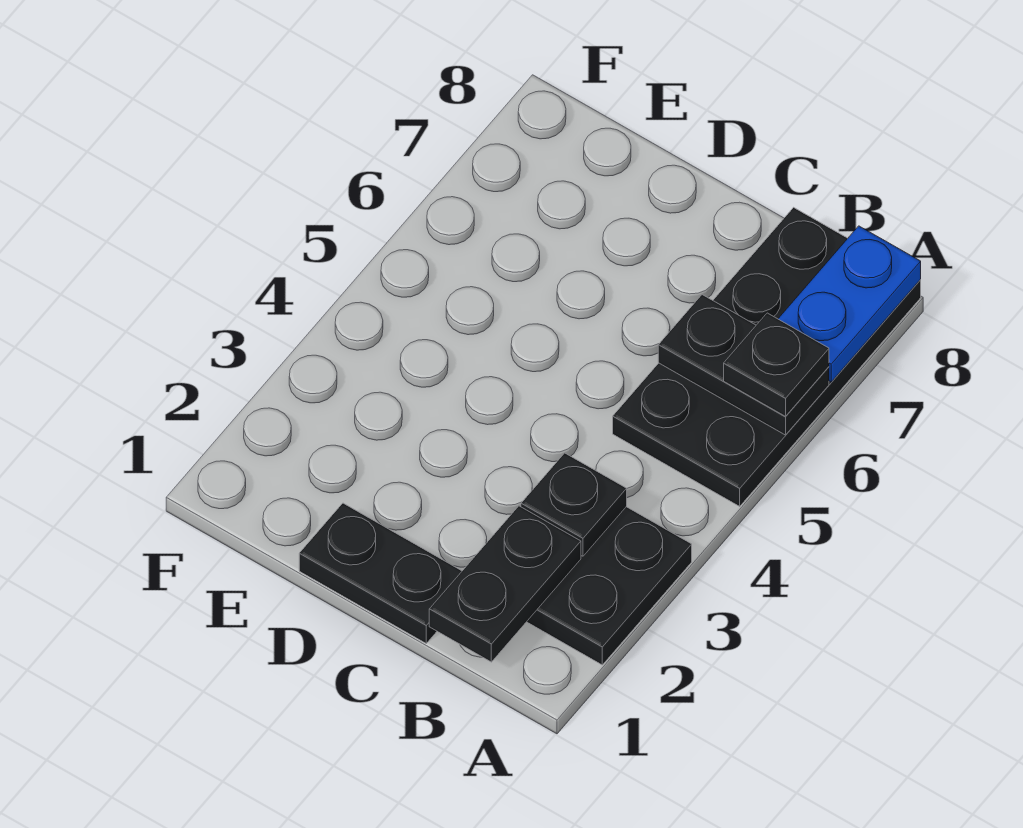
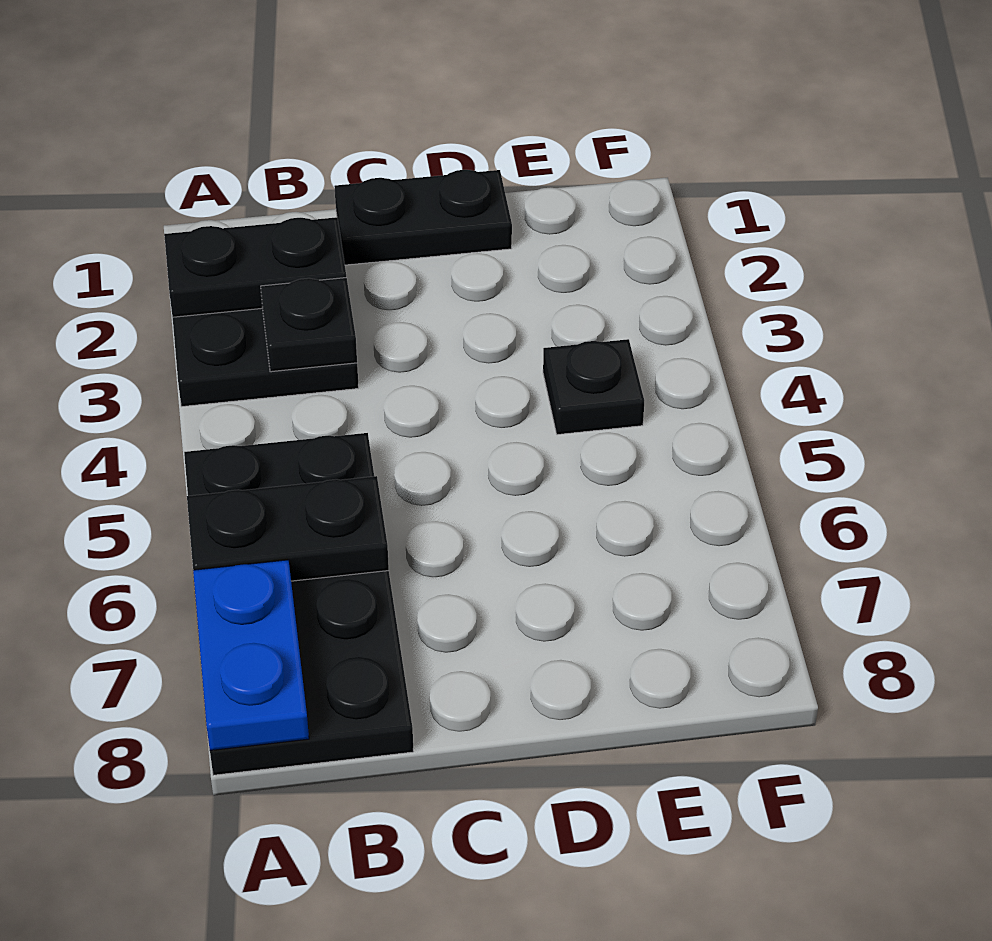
black 1x1 plate [724,313,829,416] -> black 1x1 plate moved to [543,339,644,435]
black 1x2 plate [429,506,581,662] -> black 1x2 plate turned to [164,217,346,317]

